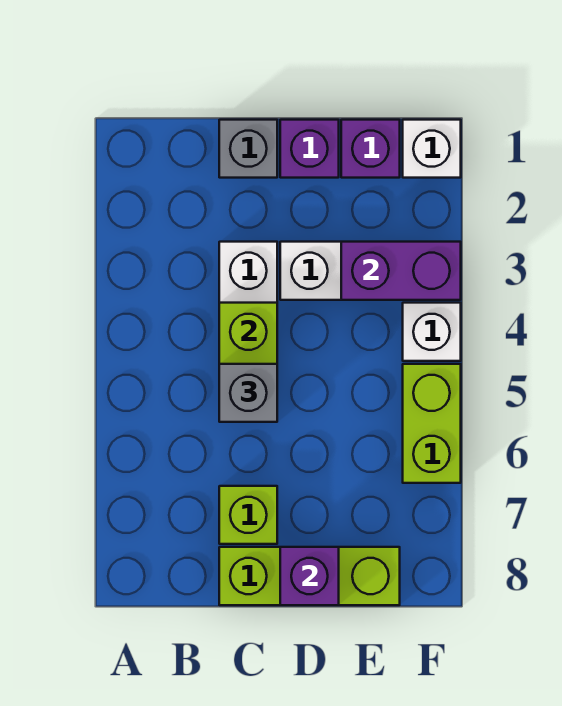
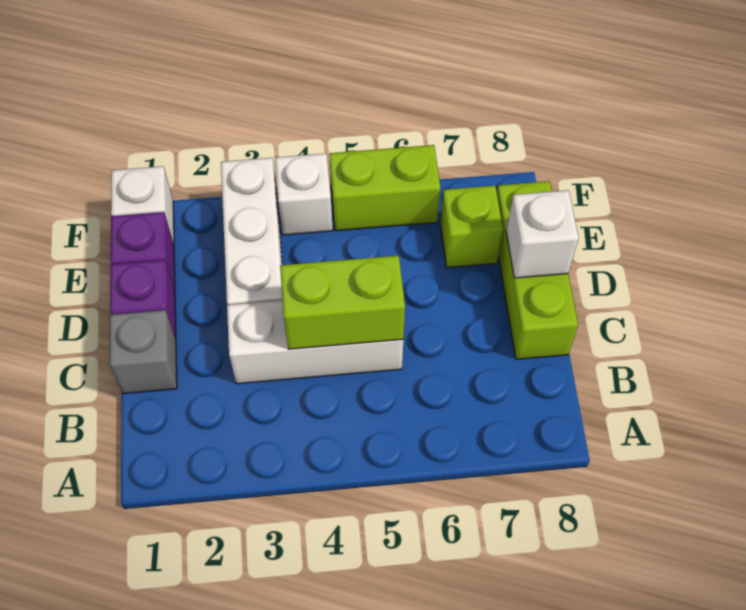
grey 1x1 brick [219,364,277,422] -> none
lime 1x1 brick [219,486,277,544] -> lime 1x1 brick moved to [440,186,503,268]
purple 1x1 brick [280,547,339,605] -> white 1x1 brick [506,190,579,278]
purple 1x2 brick [341,242,461,300] -> none

